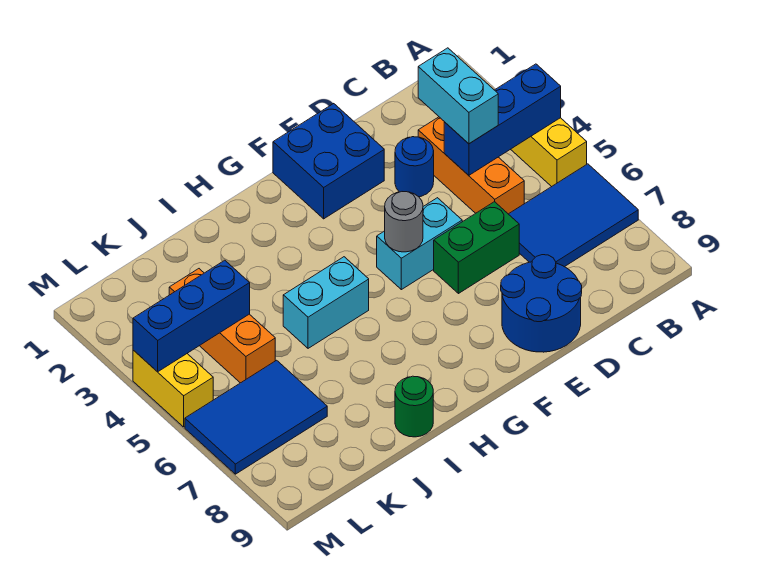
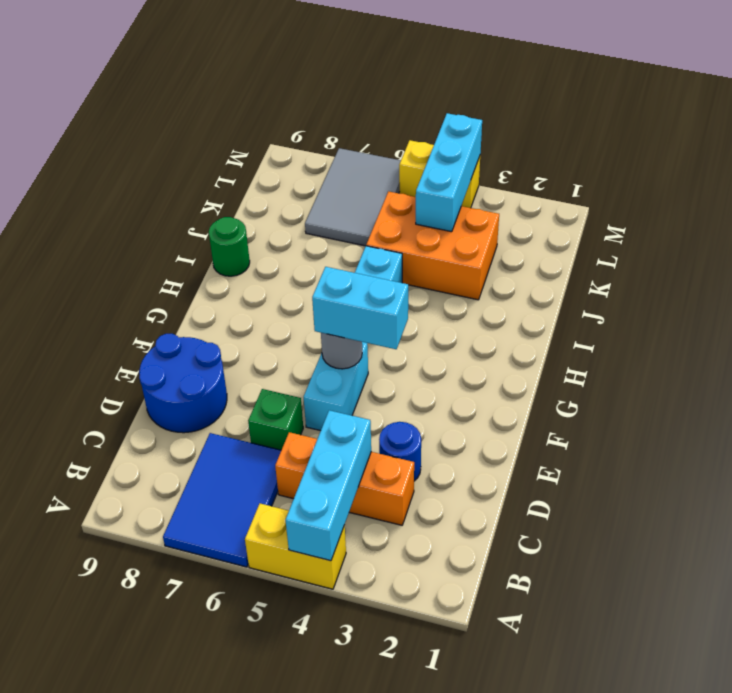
blue 1x3 brick [444,64,561,175] -> cyan 1x3 brick [286,410,371,561]
cyan 1x2 brick [418,48,498,144] -> cyan 1x2 brick moved to [312,267,408,349]
green 1x2 brick [434,202,519,294] -> green 1x1 brick [248,389,303,450]
blue 2x2 brick [273,104,384,219] -> none
orange 1x3 brick [169,269,275,383] -> orange 2x3 brick [366,191,499,300]
blue 1x3 brick [133,260,250,372] -> cyan 1x3 brick [416,113,482,232]
blue 2x3 tile [185,360,327,474] -> grey 2x3 tile [305,148,401,246]

